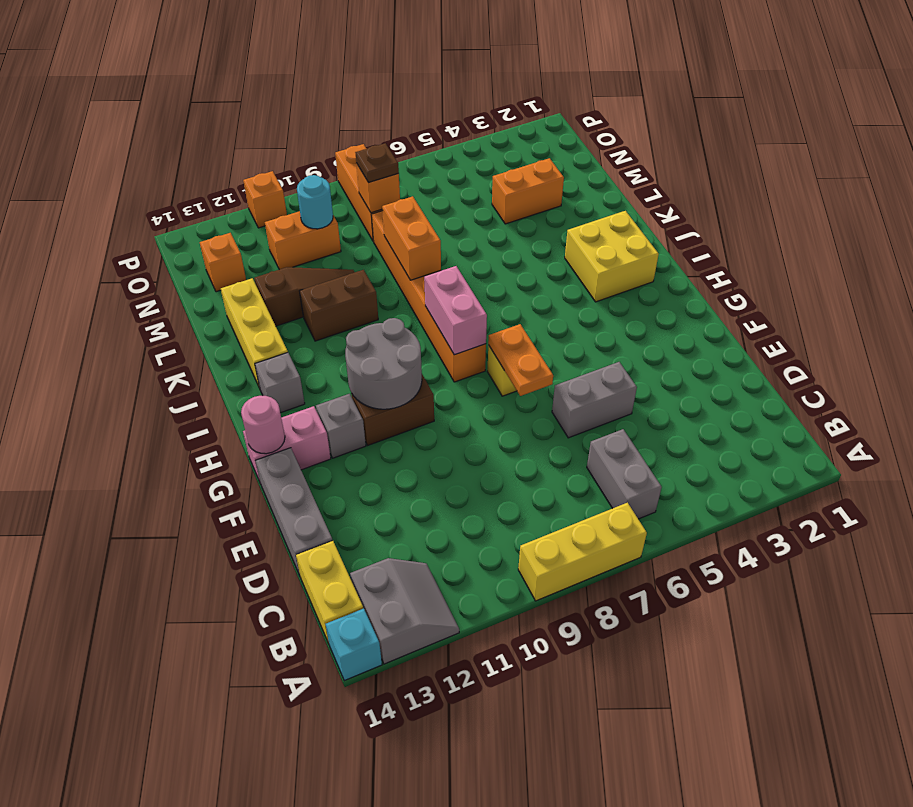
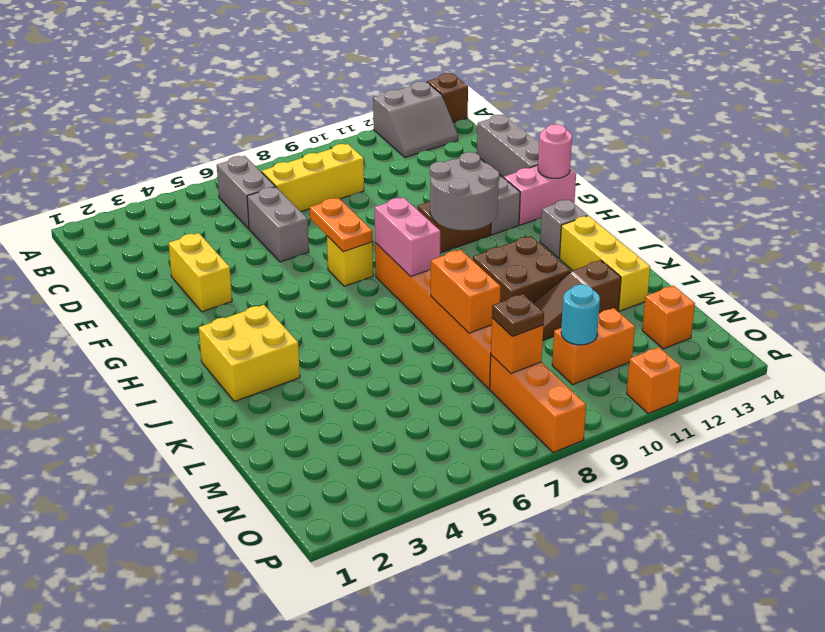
yellow 1x3 brick [518,503,647,601] -> yellow 1x3 brick moved to [262,144,364,212]
grey 2x2 slope [350,558,459,664] -> grey 2x2 slope turned to [373,81,458,157]
cyan 1x1 brick [326,608,382,681] -> brown 1x1 brick [427,73,468,123]
yellow 1x2 brick [296,541,363,643] -> yellow 1x2 brick moved to [168,233,232,312]
grey 1x2 brick [552,362,637,438] -> grey 1x2 brick turned to [247,187,309,262]
brown 1x2 brick [300,270,378,341] -> brown 2x2 brick [473,236,570,303]
orange 1x2 brick [492,158,564,224] -> none

